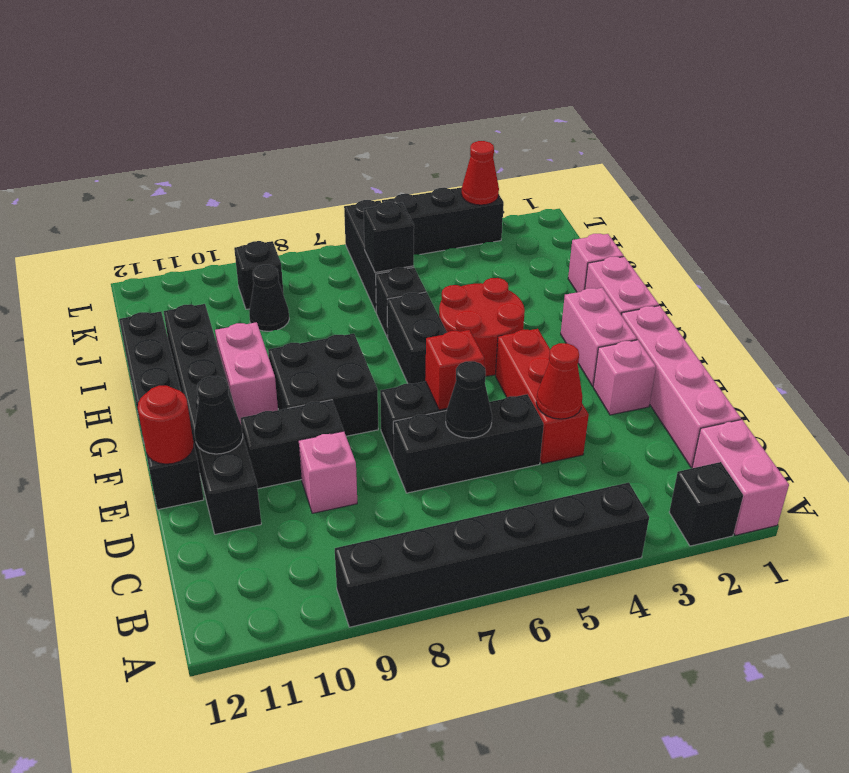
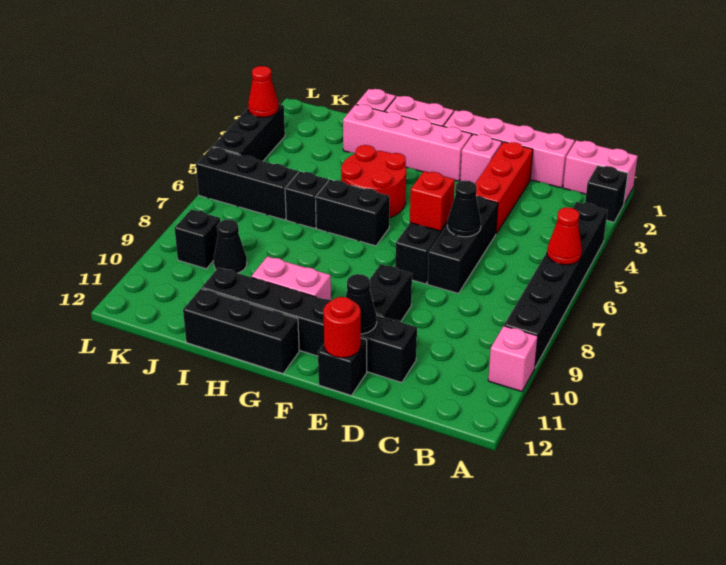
red 1x3 brick [495,329,589,464] -> red 1x3 brick turned to [475,142,533,234]
red 1x1 cone [536,343,582,419] -> red 1x1 cone moved to [547,207,582,265]
pink 1x1 brick [299,431,357,513] -> pink 1x1 brick moved to [488,326,538,392]
pink 1x2 brick [561,288,637,386] -> pink 1x4 brick [343,104,472,181]
black 2x2 brick [268,334,378,436] -> none
black 1x1 brick [364,202,414,272] -> none

